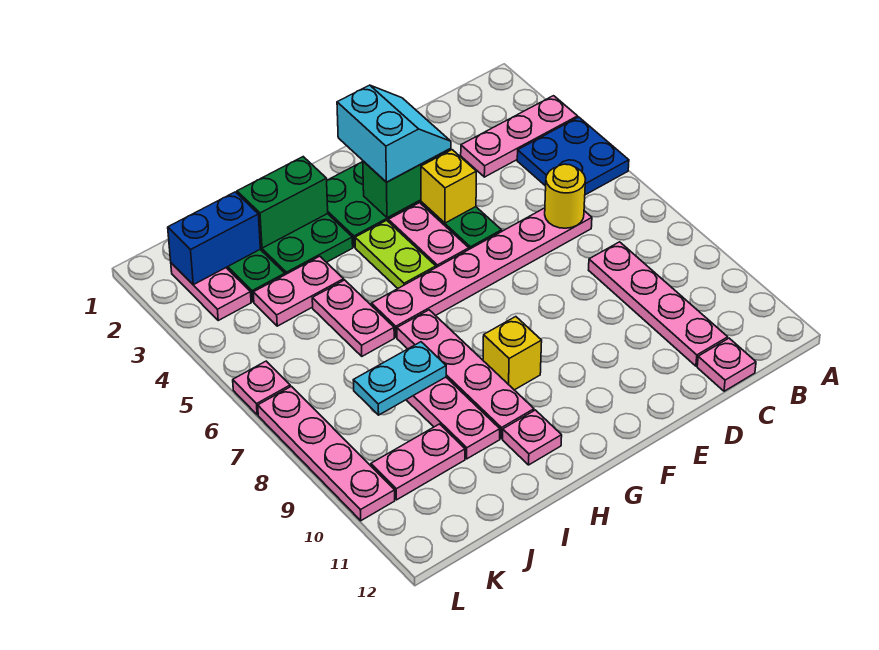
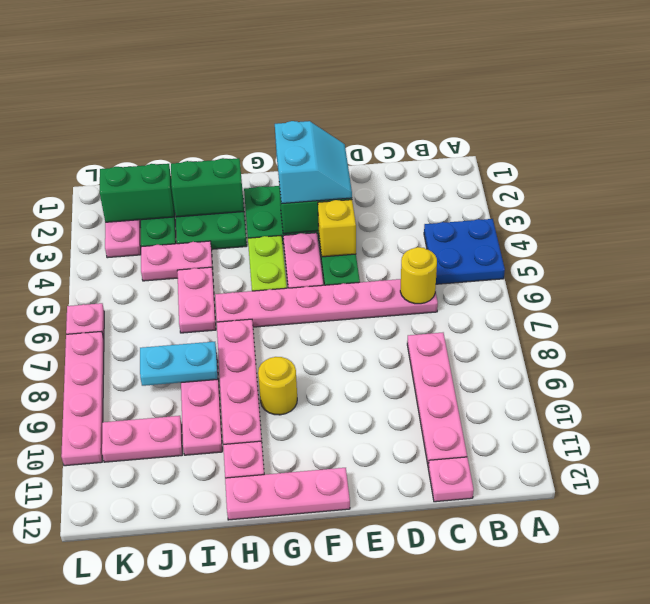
pink 1x3 plate [461,96,578,177] -> pink 1x3 plate moved to [225,468,350,520]
yellow 1x1 brick [483,317,542,390] -> yellow 1x1 round brick [258,357,297,415]
blue 1x2 brick [168,192,260,285] -> green 1x2 brick [100,164,174,222]

